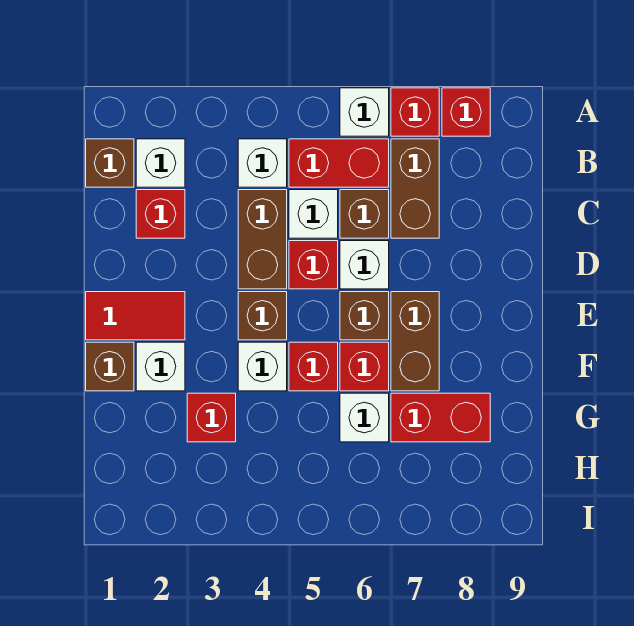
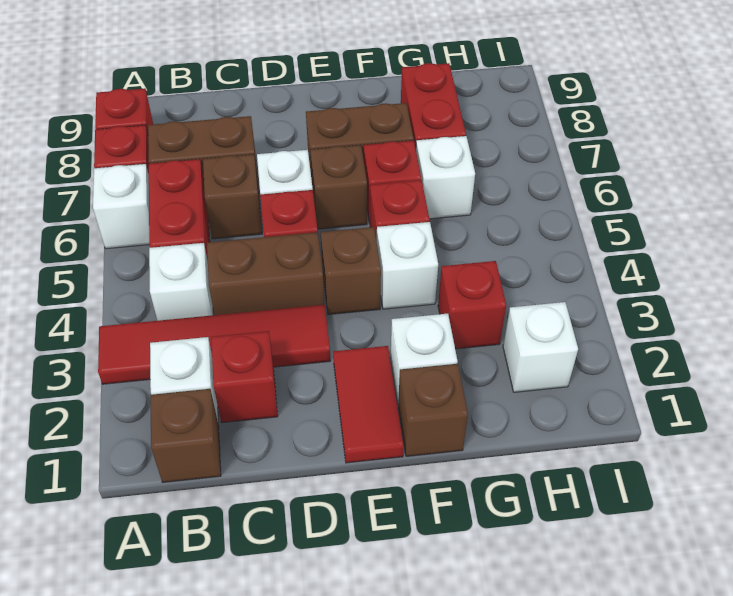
none -> red 1x4 tile [98,305,331,384]
white 1x1 brick [289,190,338,238] -> white 1x1 brick moved to [503,302,578,392]

